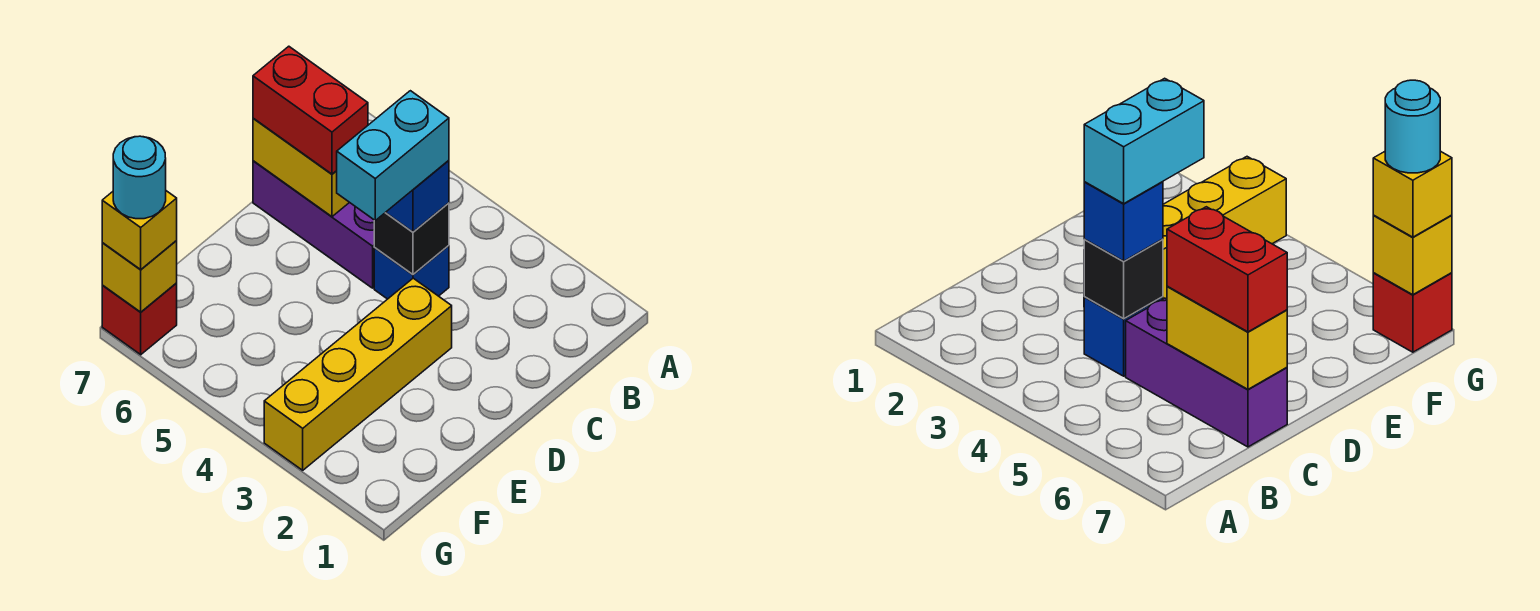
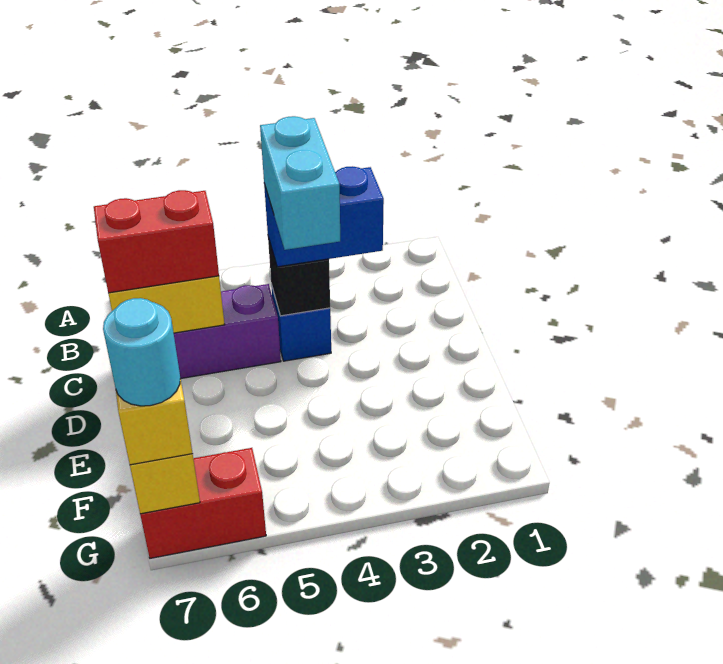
blue 1x1 brick [385,160,449,232] -> blue 1x2 brick [264,166,384,267]
yellow 1x4 brick [264,278,452,470] -> none
red 1x1 brick [102,283,177,355] -> red 1x2 brick [140,448,266,558]

